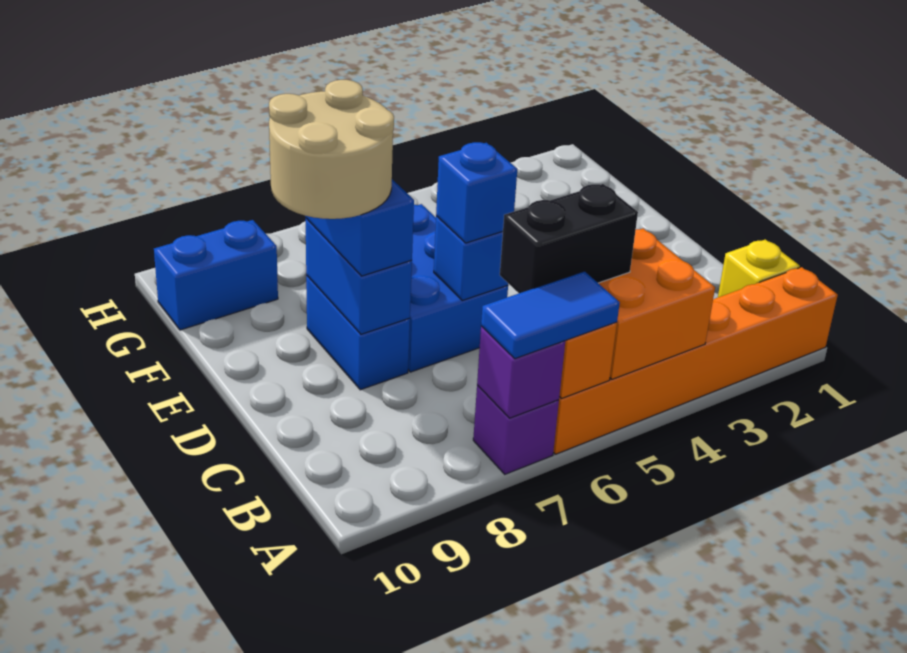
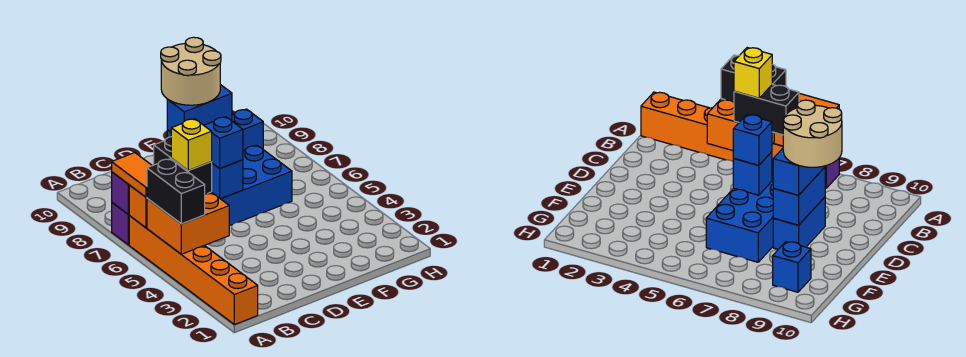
none -> black 1x2 brick [147,159,205,224]
blue 1x2 tile [481,271,620,359] -> orange 1x2 tile [112,153,152,197]
yellow 1x1 brick [718,239,800,297] -> yellow 1x1 brick moved to [171,119,212,170]
blue 1x2 brick [154,220,278,330] -> blue 1x1 brick [232,109,263,151]

